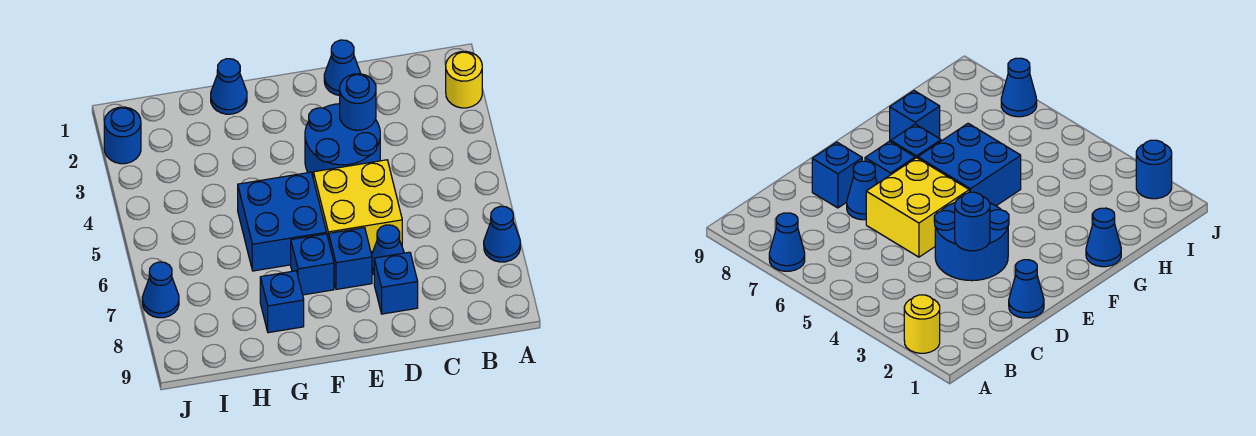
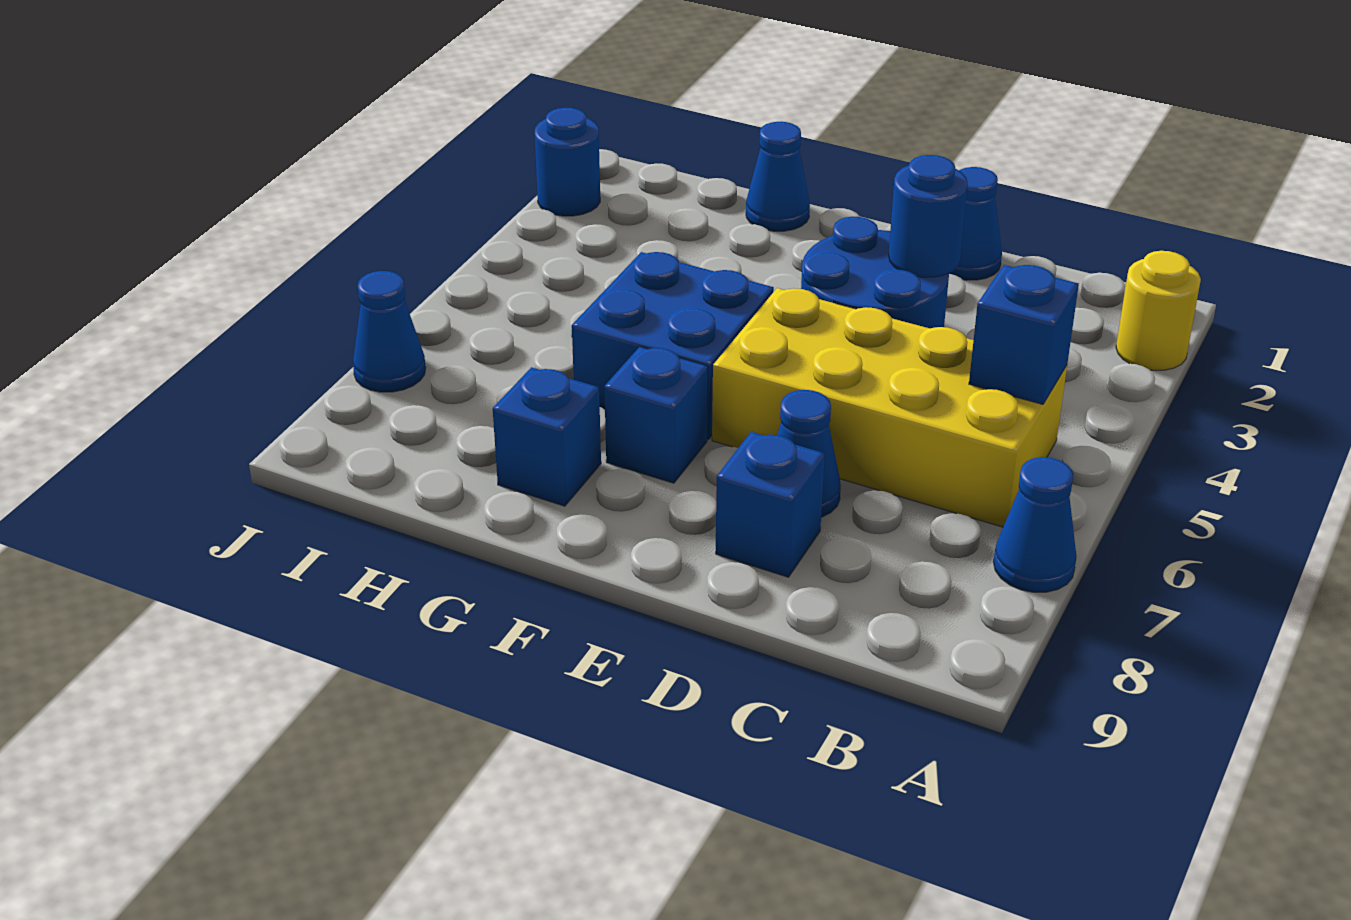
yellow 2x2 brick [313,160,402,252] -> yellow 2x4 brick [712,288,1067,527]
blue 1x1 brick [329,228,372,289] -> blue 1x1 brick moved to [969,265,1079,404]

